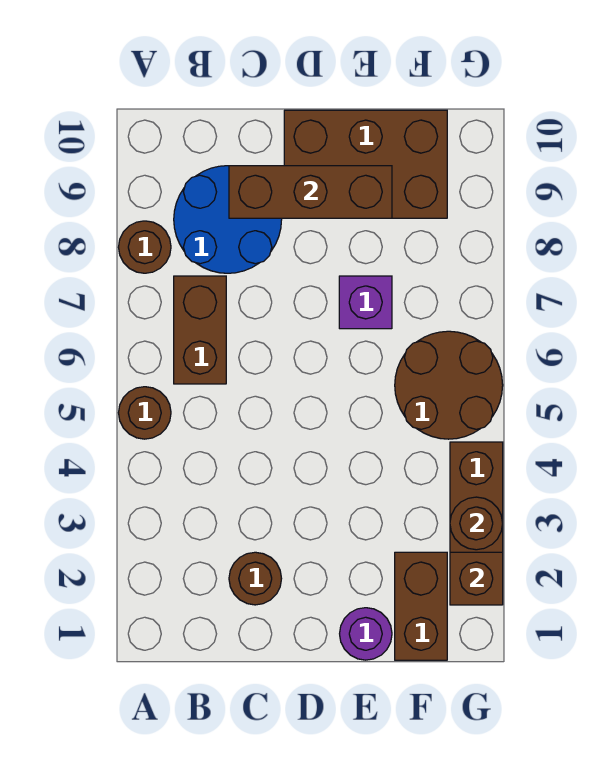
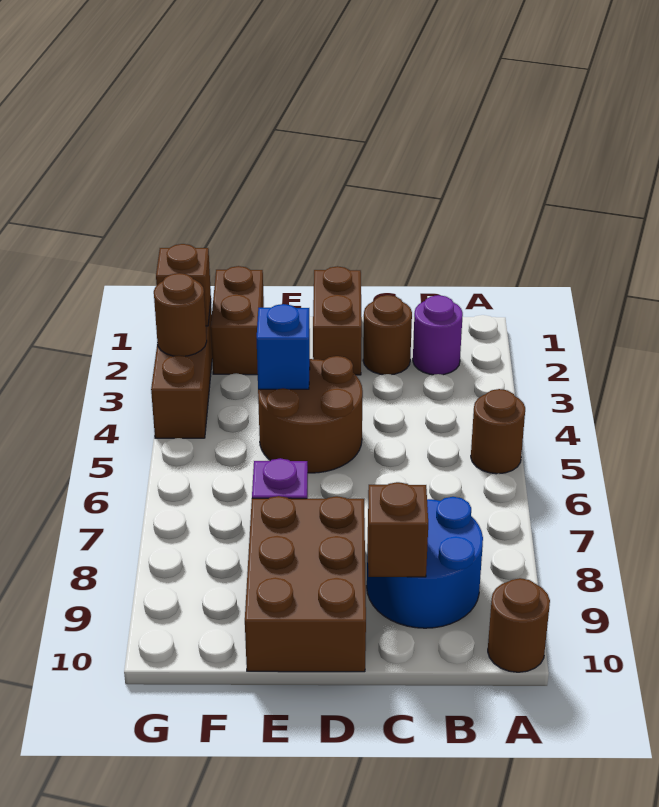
brown 1x1 round brick [119,221,171,273] -> brown 1x1 round brick moved to [488,578,550,672]
brown 1x2 brick [174,276,226,384] -> brown 1x2 brick moved to [313,266,362,375]
brown 1x3 brick [229,166,392,218] -> brown 1x1 brick [368,482,428,577]
brown 2x3 brick [284,110,447,218] -> brown 2x3 brick turned to [245,496,366,672]
purple 1x1 round brick [340,608,392,660] -> purple 1x1 round brick moved to [413,295,463,375]
none -> blue 1x1 brick [257,304,310,389]
brown 2x2 round brick [395,331,503,439] -> brown 2x2 round brick moved to [258,356,363,473]

